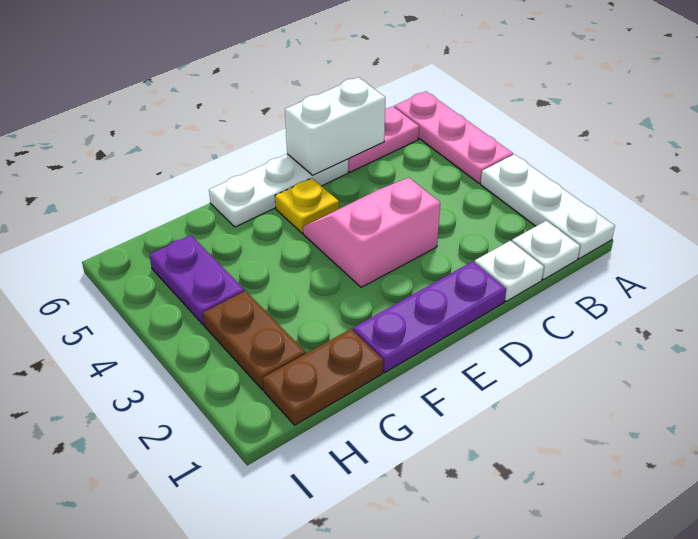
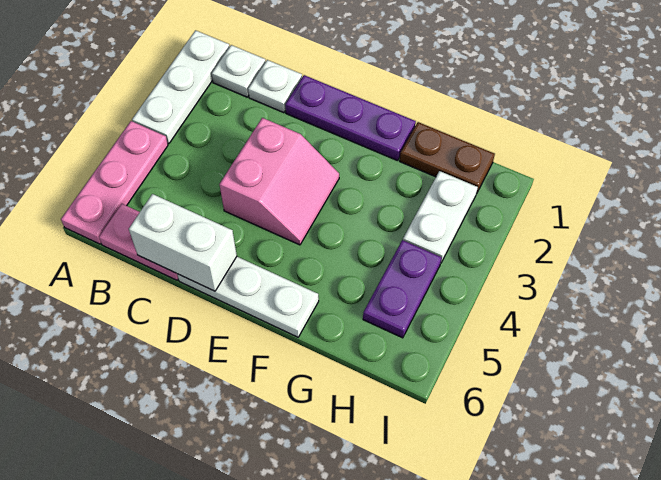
pink 2x2 slope [303,178,440,287] -> pink 2x2 slope turned to [219,118,339,245]
yellow 1x1 plate [275,178,339,233] -> none
brown 1x2 plate [203,291,305,390] -> white 1x2 plate [403,171,478,262]

